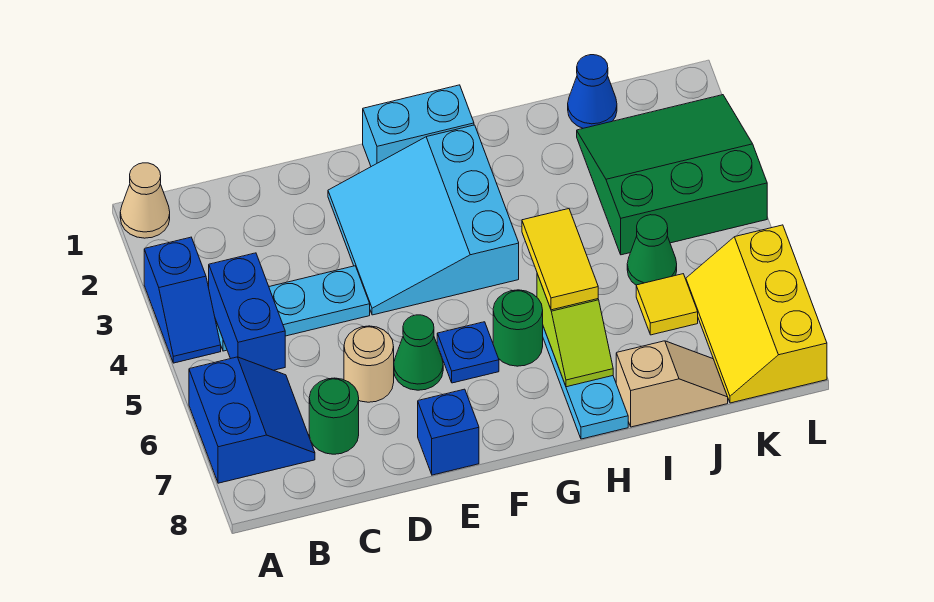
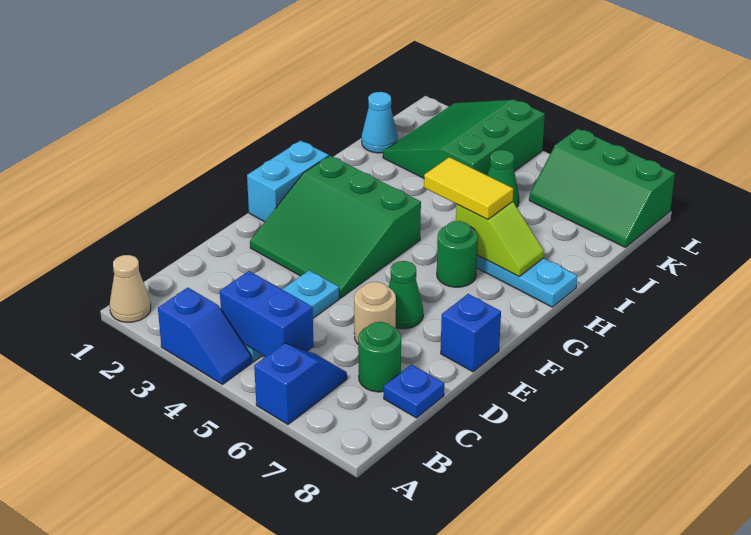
blue 2x2 slope [189,357,315,483] -> blue 1x2 slope [254,343,347,425]
cyan 3x3 slope [328,125,519,315] -> green 3x3 slope [250,156,421,298]
blue 1x1 plate [437,322,499,383] -> blue 1x1 plate moved to [384,364,444,418]
tan 1x2 slope [616,341,728,427] -> none
blue 1x1 cone [568,55,617,128] -> cyan 1x1 cone [362,92,398,153]
yellow 1x1 tile [636,274,698,335] -> none
yellow 2x3 slope [686,225,827,403] -> green 2x3 slope [529,129,675,247]

